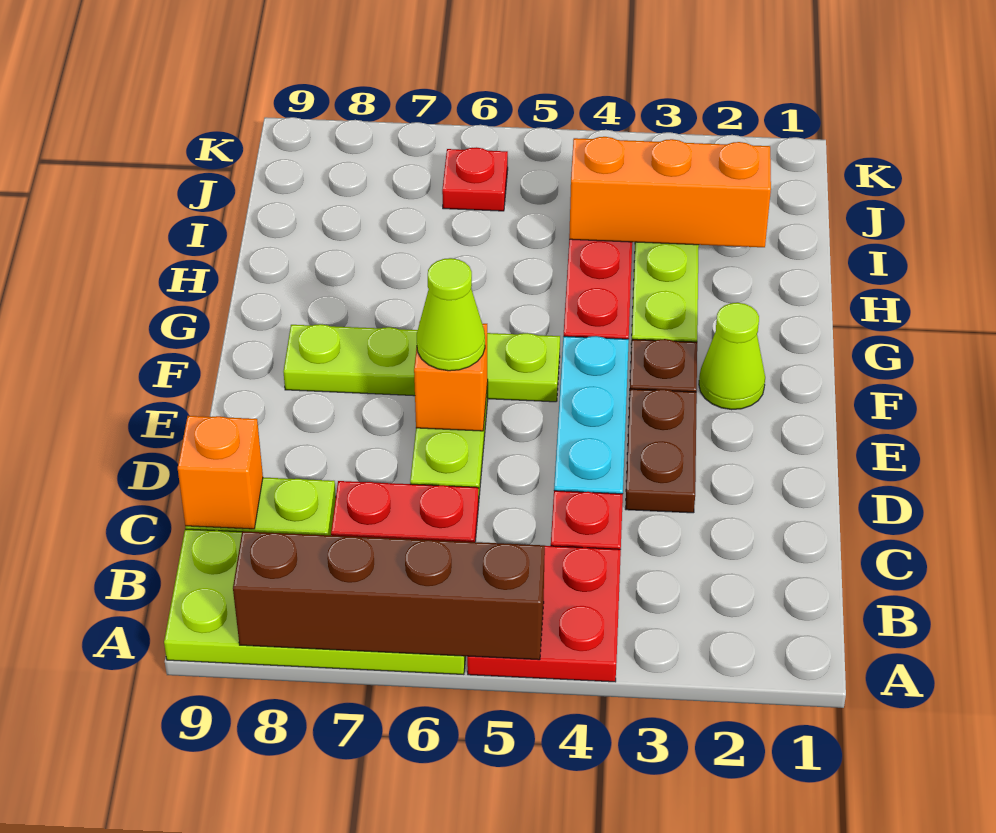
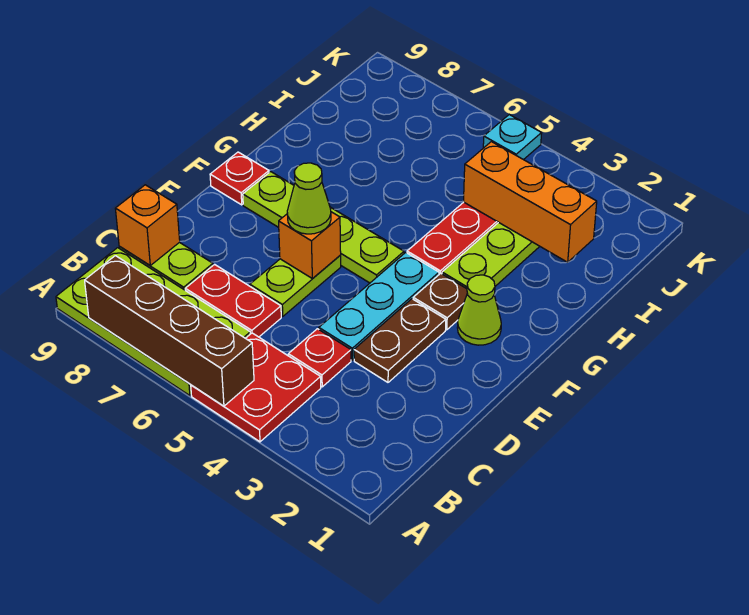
red 1x1 plate [442,147,508,211] -> red 1x1 plate moved to [210,152,269,205]
none -> cyan 1x1 plate [483,115,542,160]

